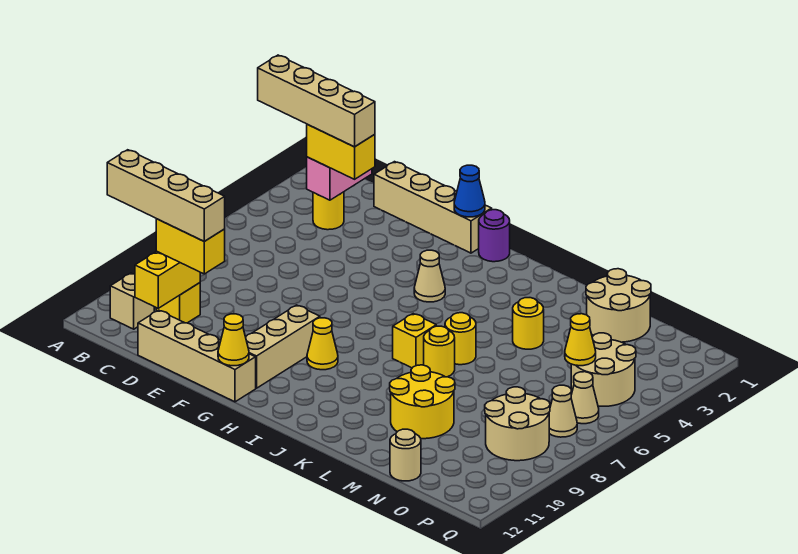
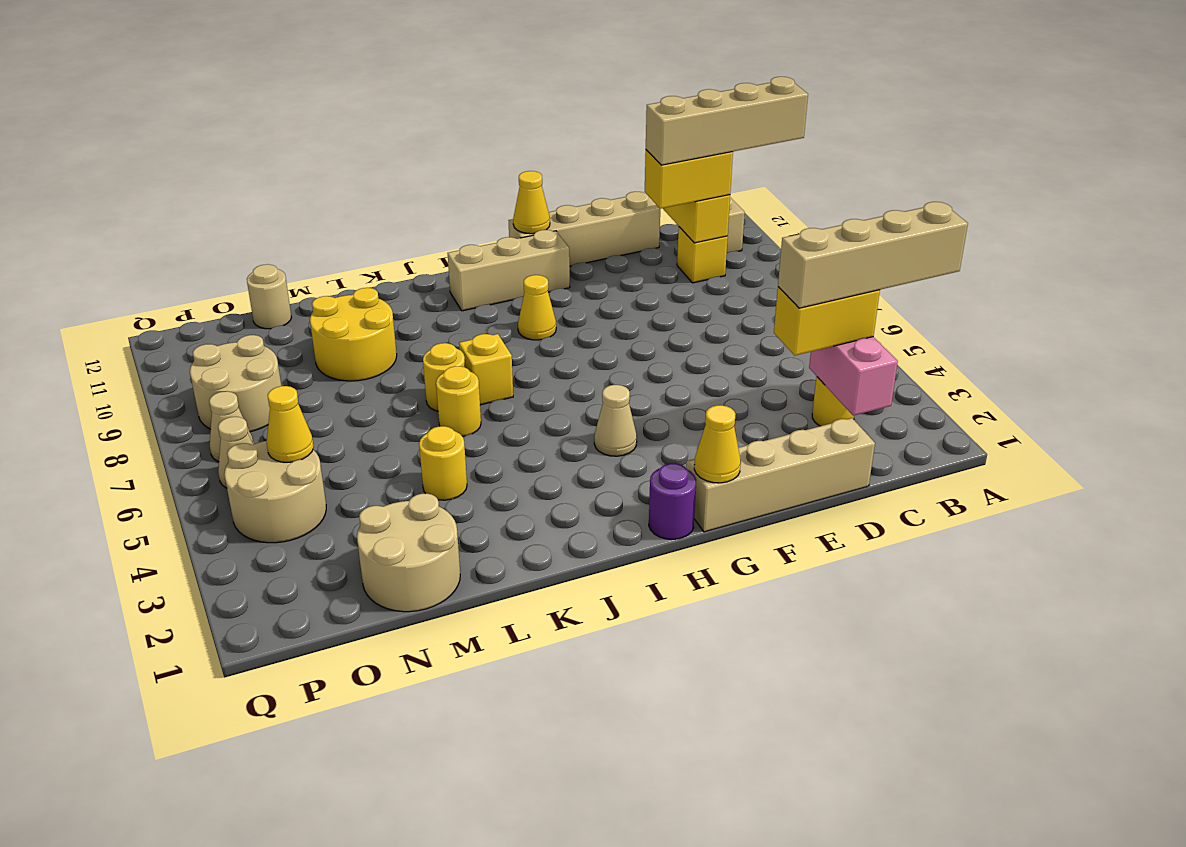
blue 1x1 cone [454,165,485,217] -> yellow 1x1 cone [694,405,741,483]
tan 1x3 brick [246,305,320,388] -> tan 1x3 brick turned to [448,230,570,311]

